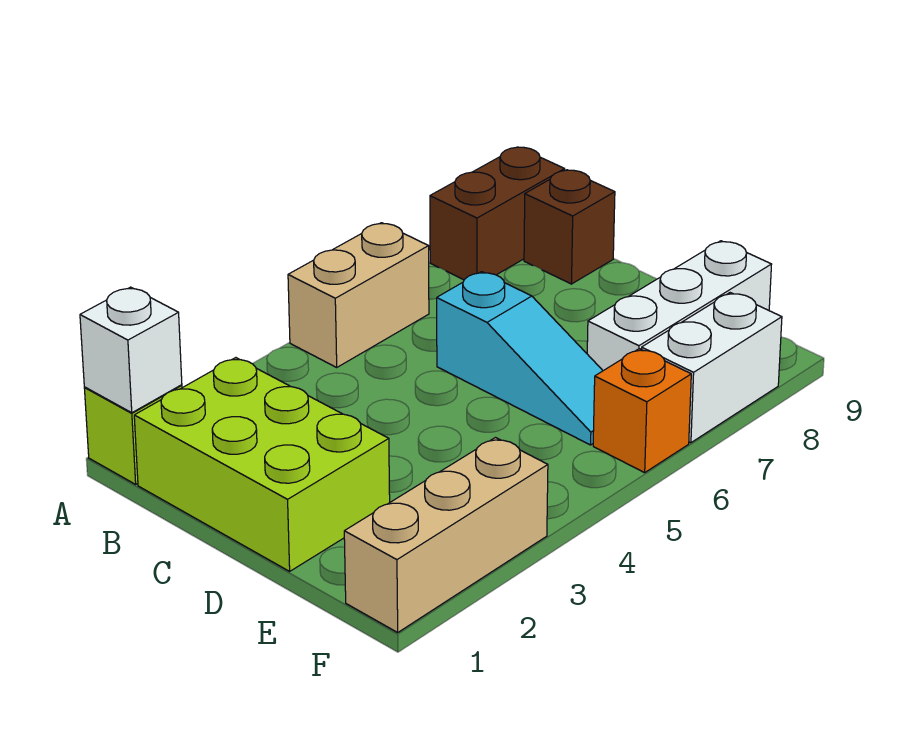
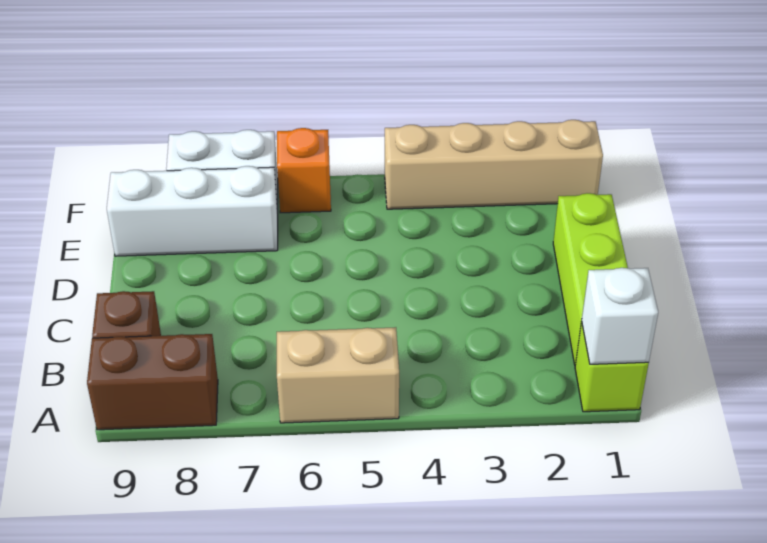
lime 2x3 brick [134,358,390,571] -> lime 1x3 brick [553,193,628,365]
cyan 1x3 slope [437,272,603,445] -> none
tan 1x3 brick [344,438,548,632] -> tan 1x4 brick [385,120,603,209]

